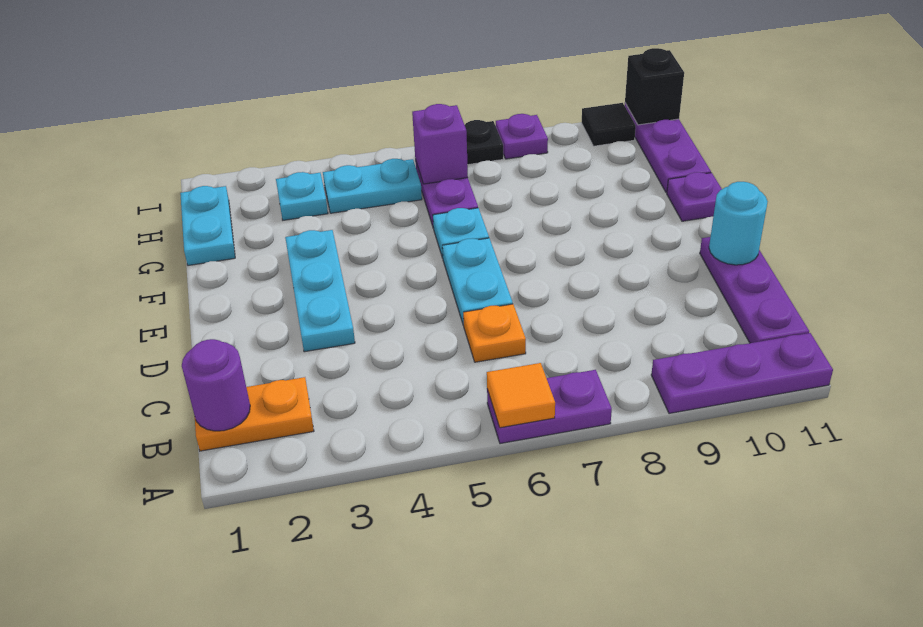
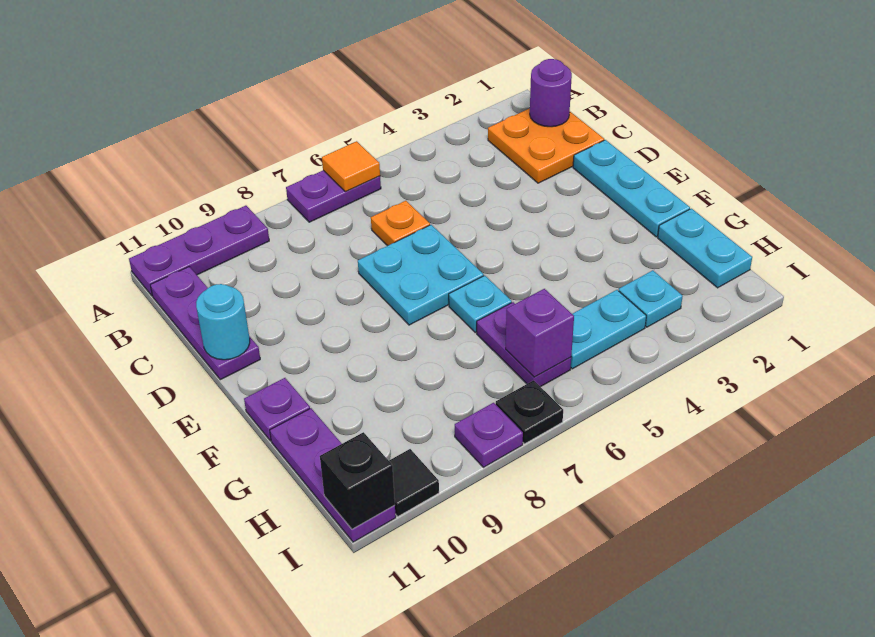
orange 1x2 plate [195,377,314,451] -> orange 2x2 plate [488,108,604,183]
cyan 1x3 plate [285,230,355,352] -> cyan 1x3 plate moved to [573,140,690,237]
cyan 1x2 plate [442,238,513,325] -> cyan 2x2 plate [358,225,484,325]

